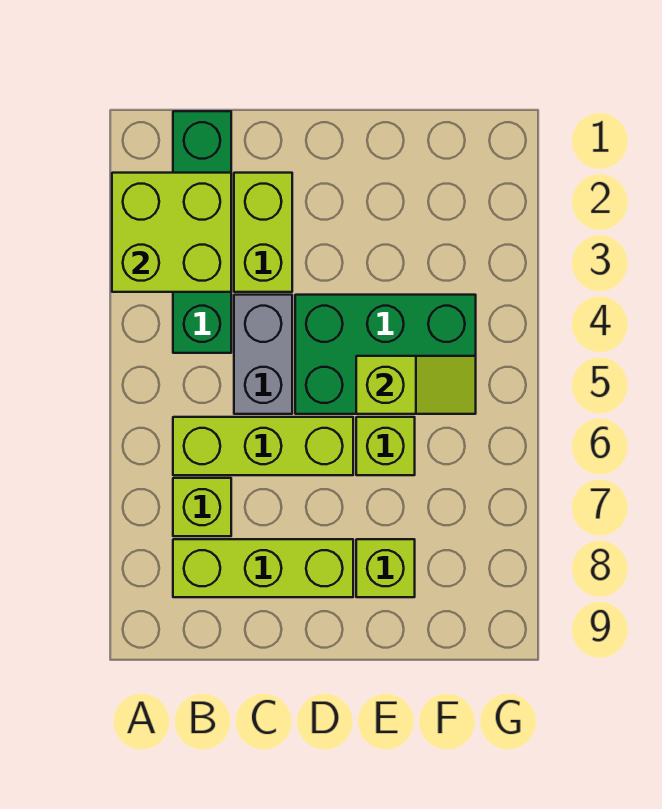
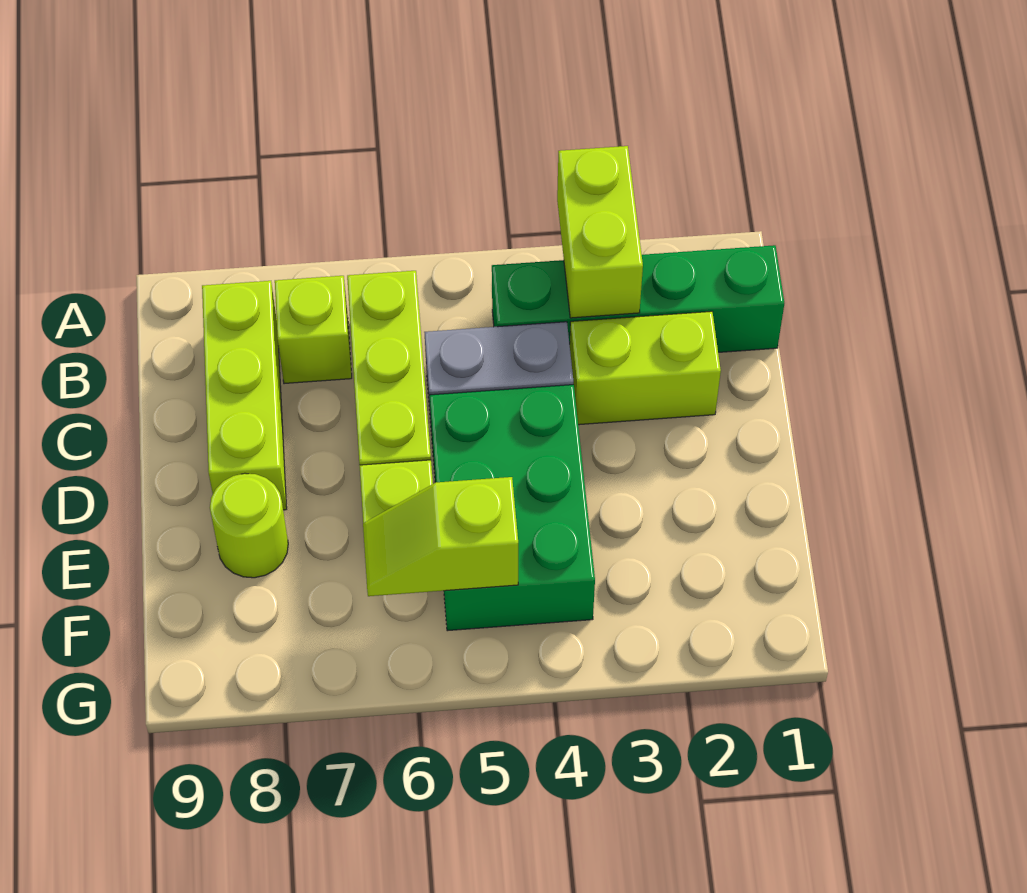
lime 2x2 brick [112,173,231,292] -> lime 1x2 brick [557,146,643,318]
lime 1x2 slope [356,356,476,414] -> lime 1x2 slope turned to [363,477,518,596]
lime 1x1 brick [356,539,415,597] -> lime 1x1 round brick [210,473,288,578]

